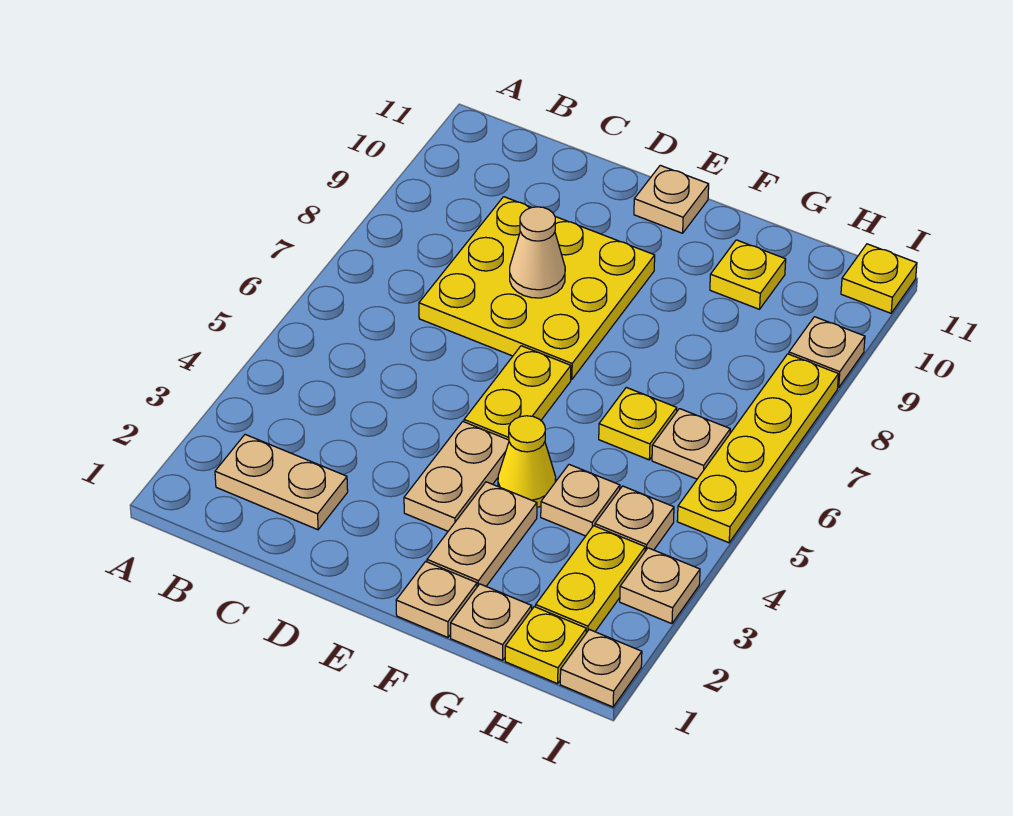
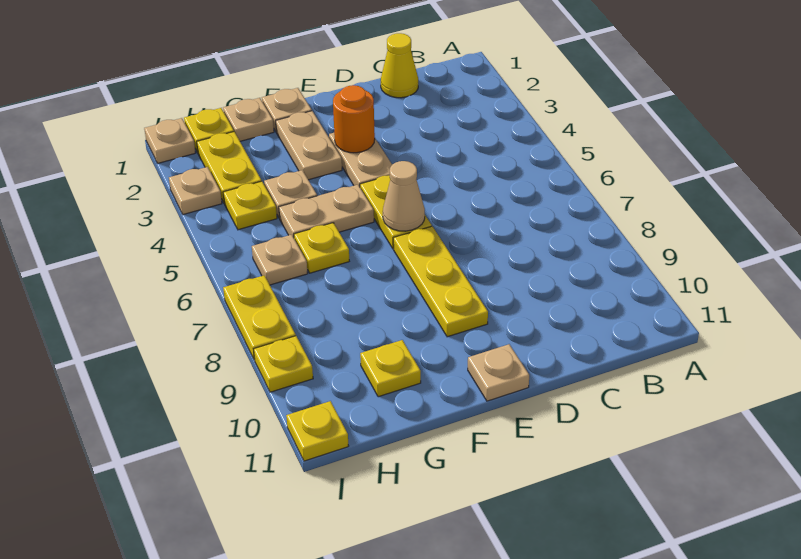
tan 1x2 plate [215,435,348,530] -> tan 1x2 plate moved to [279,185,374,238]
yellow 3x3 plate [419,197,655,379] -> yellow 1x3 plate [393,226,488,337]
tan 1x1 cone [510,207,565,298] -> tan 1x1 cone moved to [383,161,425,231]
none -> orange 1x1 round brick [333,85,375,153]
yellow 1x1 cone [498,416,556,507] -> yellow 1x1 cone moved to [381,33,418,98]
tan 1x1 plate [595,486,674,551] -> yellow 1x1 plate [223,181,277,230]
yellow 1x4 plate [677,354,838,543] -> yellow 1x2 plate [223,275,296,360]
tan 1x1 plate [789,317,865,388] -> yellow 1x1 plate [254,336,313,392]

